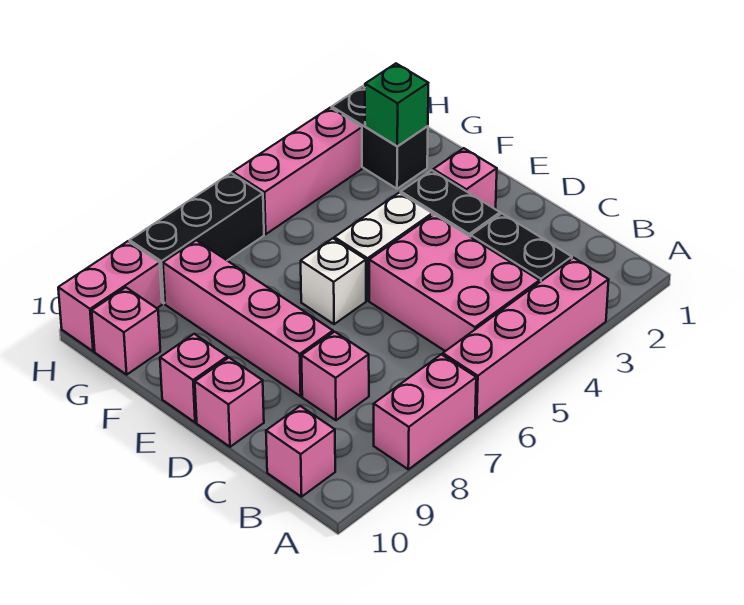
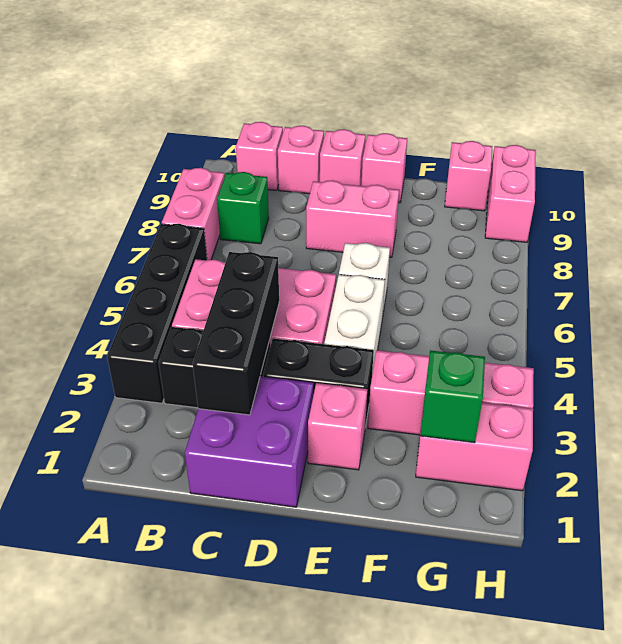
pink 1x4 brick [443,258,609,418] -> black 1x4 brick [107,224,207,403]
none -> green 1x1 brick [217,172,269,244]
none -> purple 2x2 brick [185,376,314,507]
pink 1x1 brick [302,332,369,420] -> pink 1x1 brick moved to [278,126,324,194]
pink 1x4 brick [163,240,333,396] -> pink 1x2 brick [306,180,399,257]
black 1x2 brick [332,86,428,189] -> pink 1x2 brick [416,403,533,491]
pink 1x3 brick [233,108,362,234] -> pink 1x3 brick turned to [368,350,534,435]
black 1x3 brick [130,173,264,303] -> black 1x3 brick moved to [193,252,279,415]

